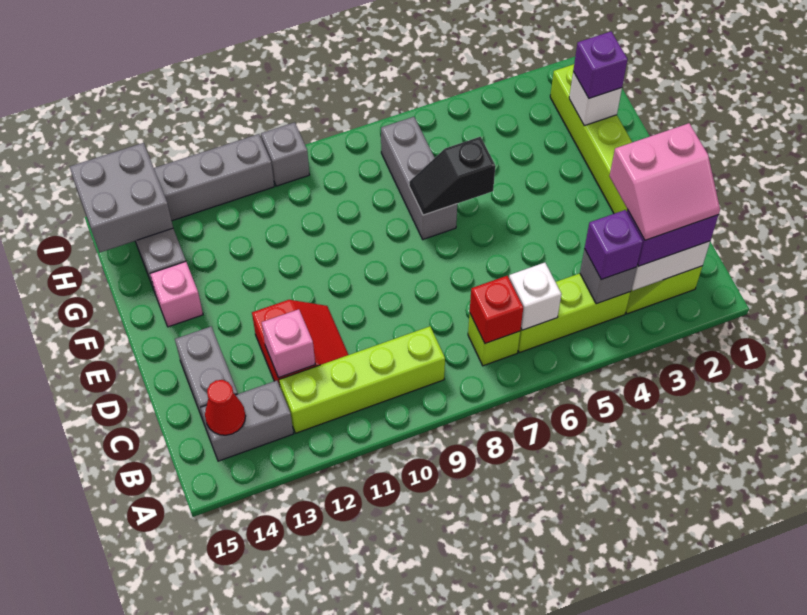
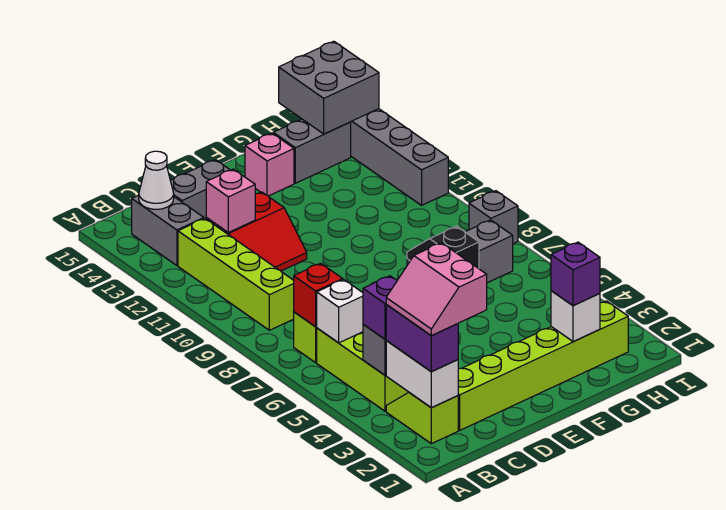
red 1x1 cone [205,380,246,435] -> white 1x1 cone [139,151,174,209]
grey 1x1 brick [261,122,310,186] -> grey 1x1 brick moved to [469,191,518,244]

